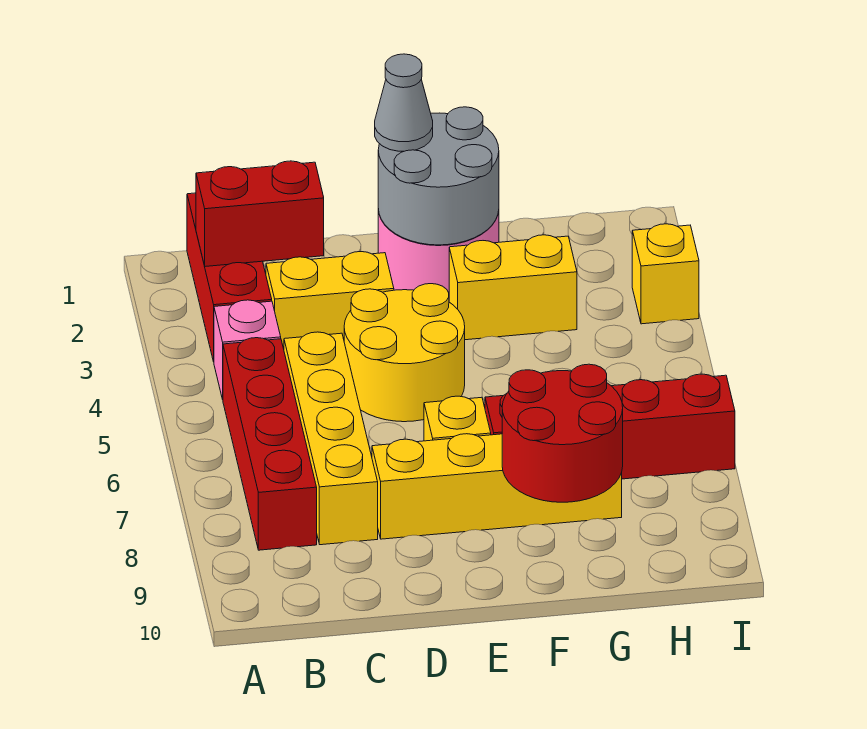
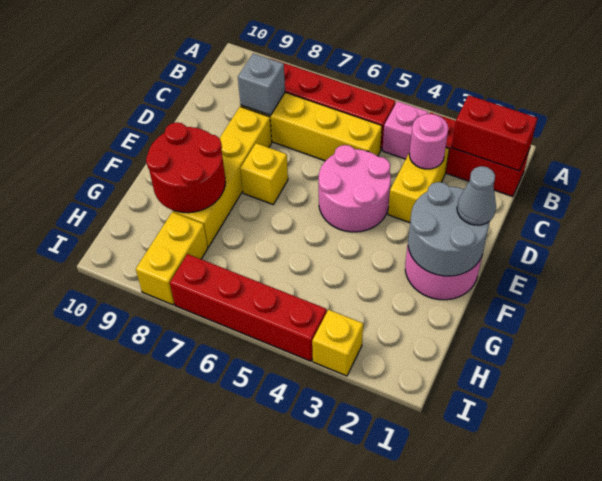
red 1x2 brick [196,161,324,266] -> red 1x2 brick turned to [452,95,538,171]
none -> pink 1x1 round brick [409,114,448,169]
none -> grey 1x1 brick [238,53,285,115]
yellow 2x2 round brick [344,284,465,422] -> pink 2x2 round brick [319,145,391,232]
yellow 1x2 brick [449,235,577,340] -> yellow 1x2 brick moved to [136,212,208,305]
red 1x4 brick [485,374,735,479] -> red 1x4 brick turned to [170,254,327,361]

